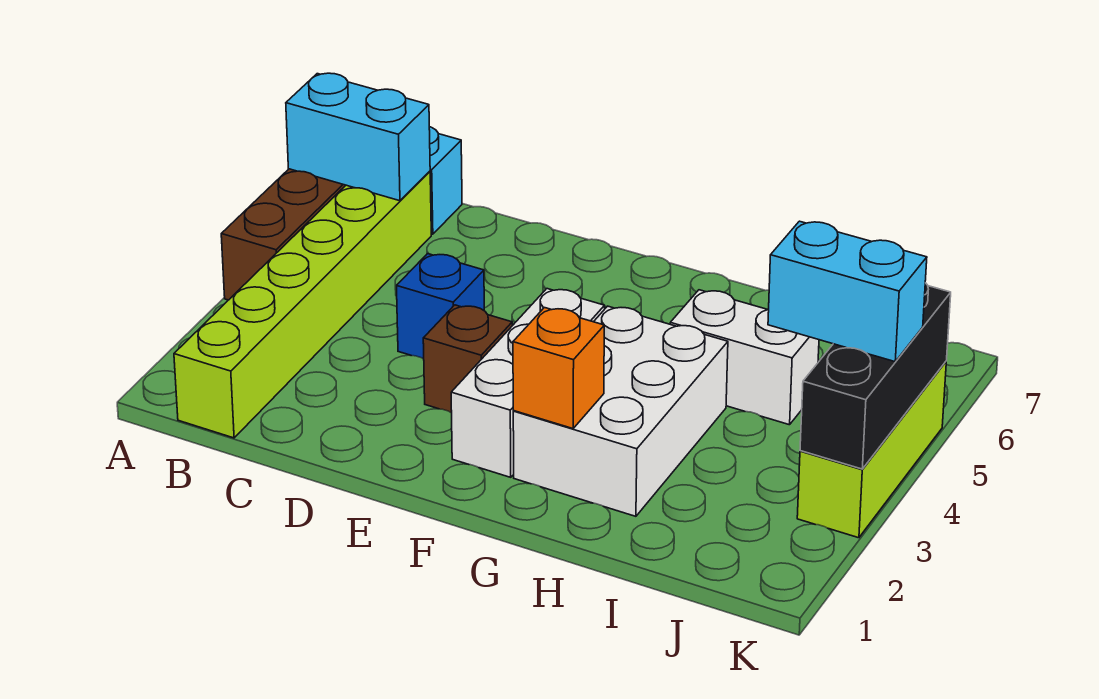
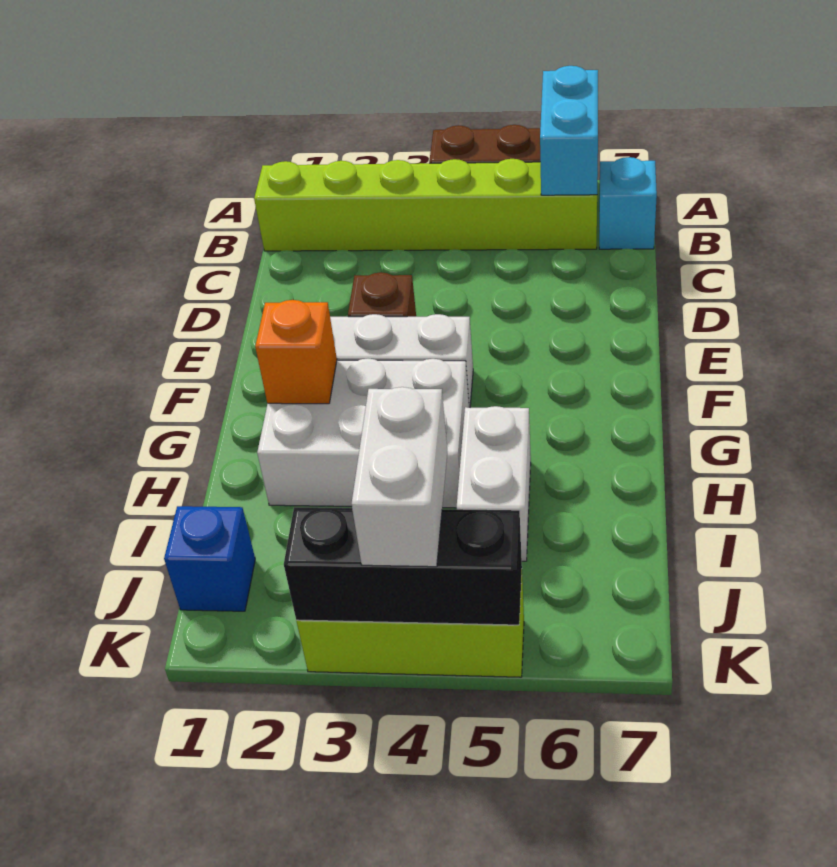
blue 1x1 brick [397,254,484,359] -> blue 1x1 brick moved to [164,506,255,611]
cyan 1x2 brick [768,221,927,362] -> white 1x2 brick [352,387,447,567]

